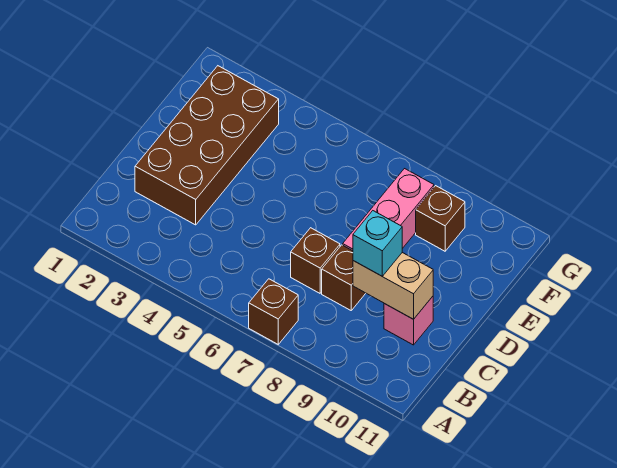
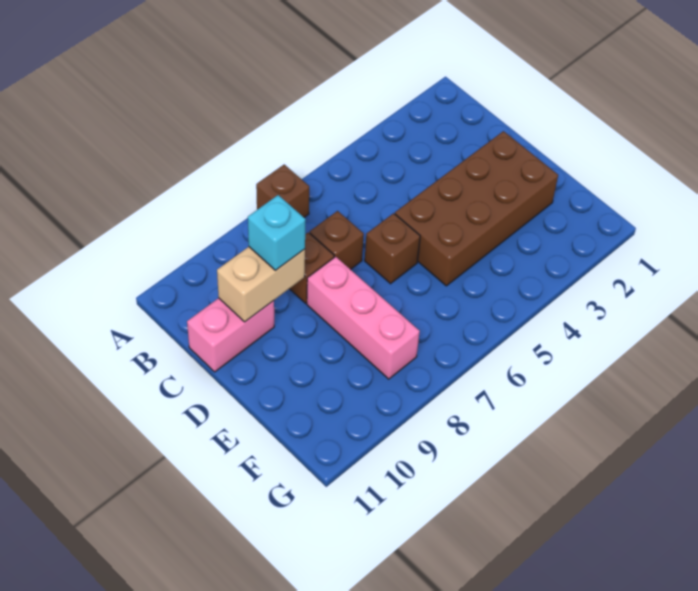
brown 2x4 brick [135,66,279,225] -> brown 2x4 brick turned to [395,131,558,286]
pink 1x1 brick [384,296,433,345] -> pink 1x2 brick [187,298,274,372]
brown 1x1 brick [416,186,465,251] -> brown 1x1 brick moved to [365,213,420,284]

